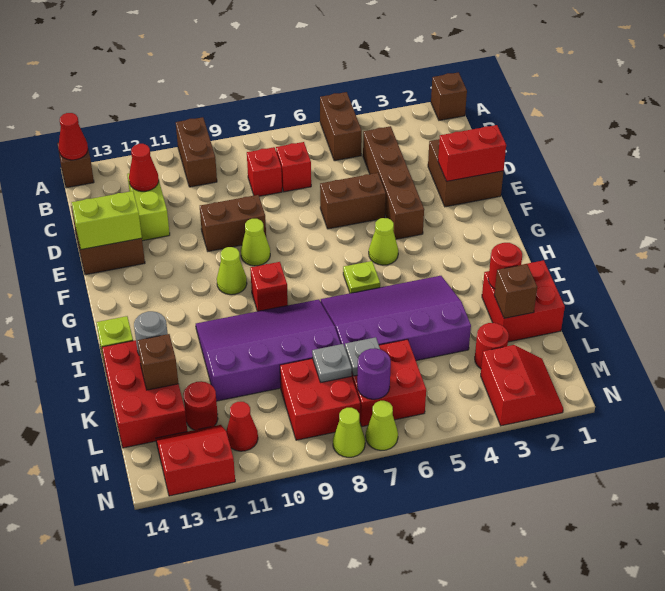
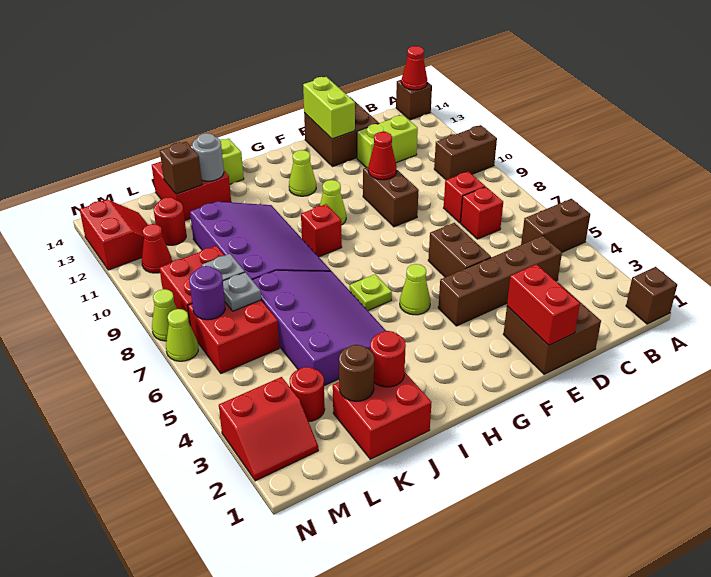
red 1x1 cone [129,144,159,191] -> red 1x1 cone moved to [368,132,397,180]
lime 1x1 cone [241,219,270,266] -> lime 1x1 cone moved to [289,150,316,196]
red 2x3 brick [102,340,187,448] -> red 2x2 brick [152,162,231,220]
brown 1x1 brick [494,264,537,318] -> brown 1x1 round brick [339,345,374,401]

